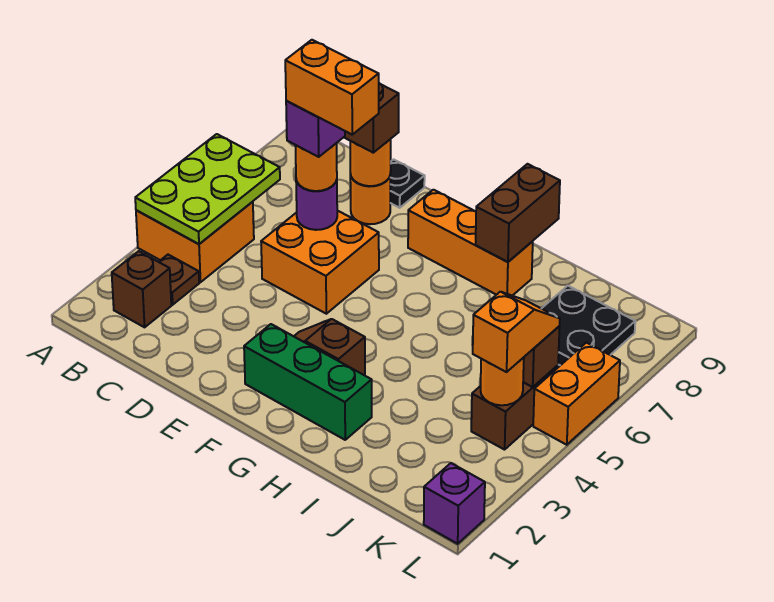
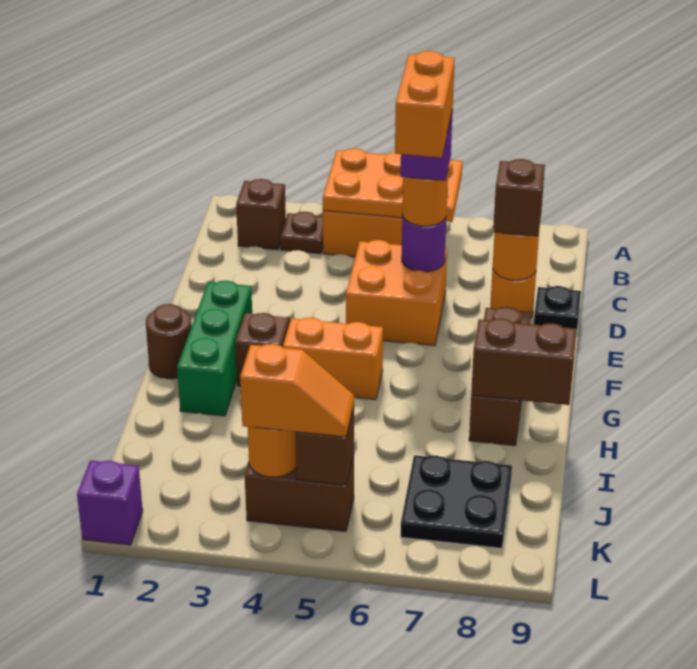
lime 2x3 plate [135,134,280,244] -> orange 2x3 plate [323,148,462,222]
orange 1x3 brick [408,190,533,296] -> brown 1x3 brick [469,307,531,446]
none -> brown 1x1 round brick [146,304,192,379]
orange 1x2 brick [533,343,620,445] -> orange 1x2 brick moved to [283,317,383,400]

